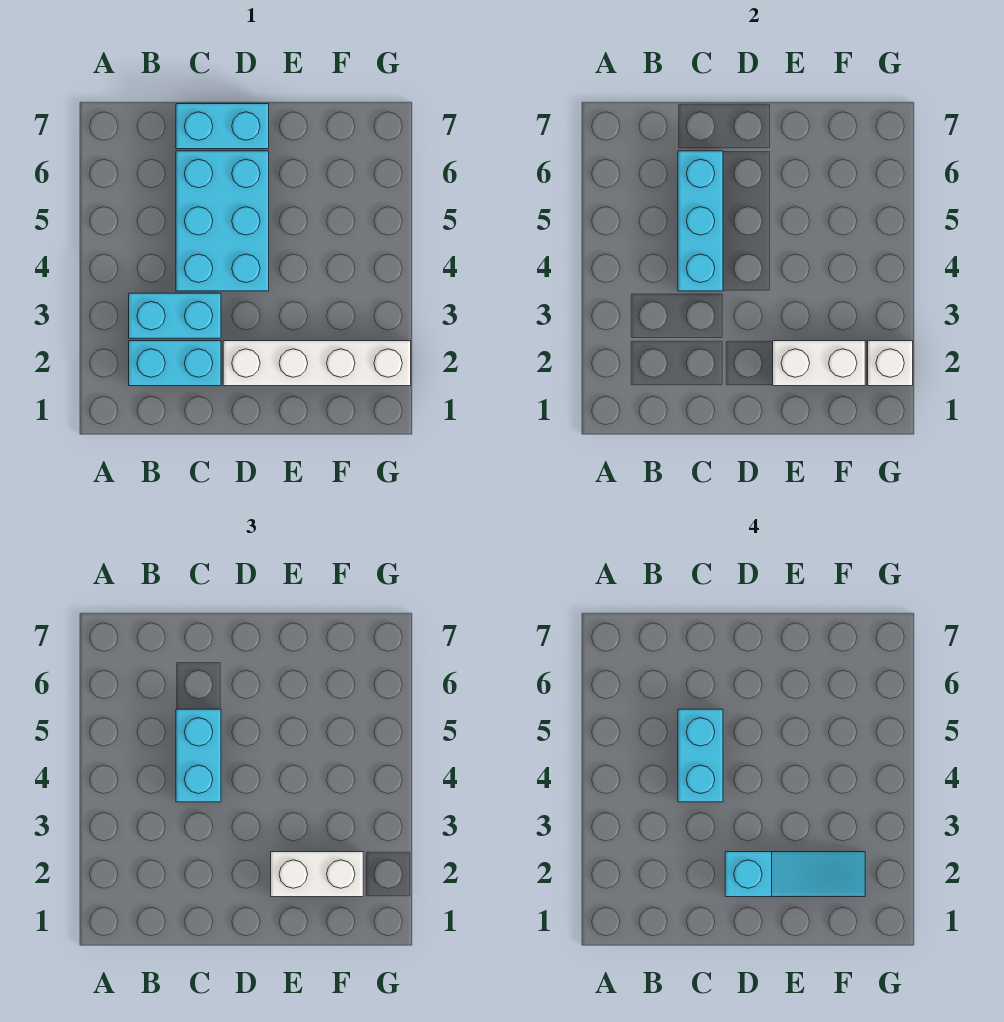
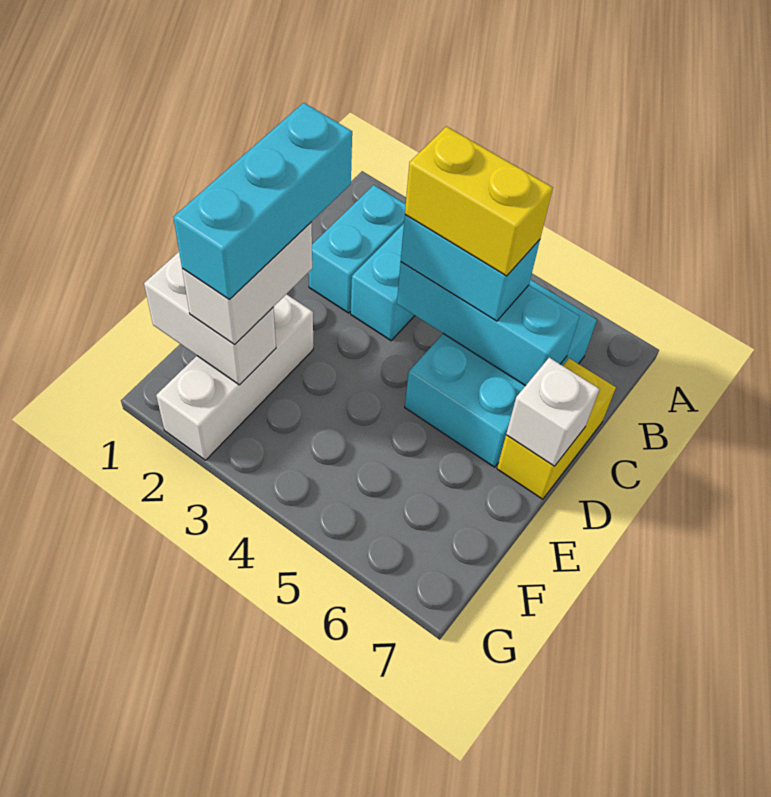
cyan 2x3 brick [176,151,269,291] -> cyan 2x3 brick turned to [405,280,597,467]
cyan 1x2 brick [678,709,723,802] -> yellow 1x2 brick [405,126,553,276]
cyan 1x2 brick [176,104,269,149] -> yellow 1x2 brick [497,358,616,499]
white 1x4 brick [223,341,411,386] -> white 1x3 brick [156,294,313,460]
cyan 1x3 slope [725,852,865,897] -> cyan 1x3 brick [173,103,352,299]
white 1x2 brick [773,341,865,386] -> white 1x2 brick turned to [144,252,276,385]
white 1x1 brick [868,341,913,386] -> white 1x1 brick moved to [506,358,599,466]

